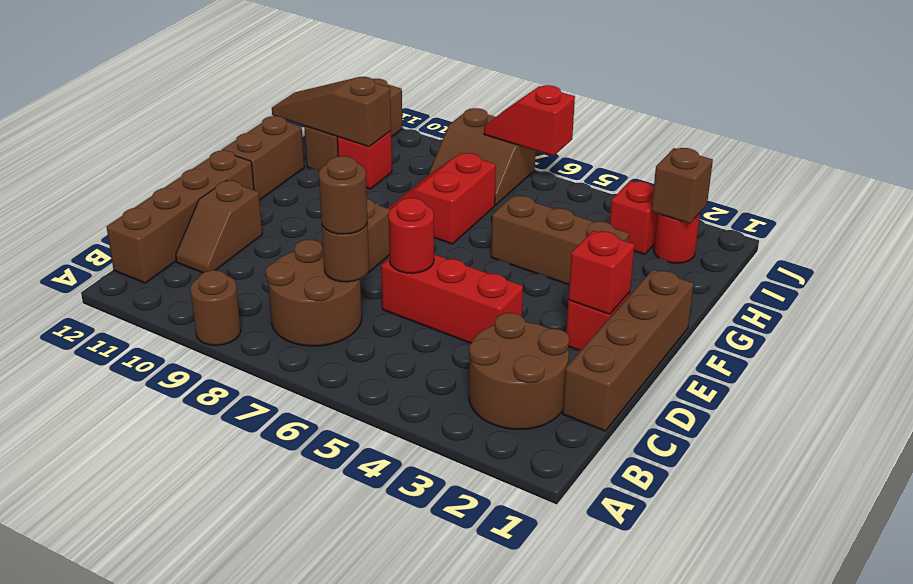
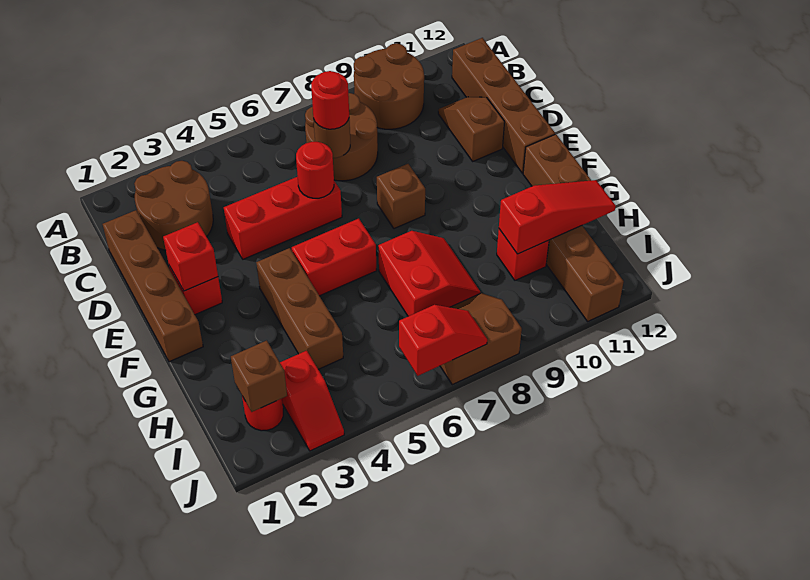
brown 1x1 round brick [190,270,241,345] -> brown 2x2 round brick [354,43,424,129]
brown 1x1 round brick [319,156,367,234] -> red 1x1 round brick [311,71,349,129]
none -> red 1x2 brick [292,219,377,296]
brown 1x3 brick [491,195,629,285] -> brown 1x3 brick turned to [256,248,343,369]
brown 1x3 slope [272,77,391,147] -> red 1x3 slope [499,180,616,254]

